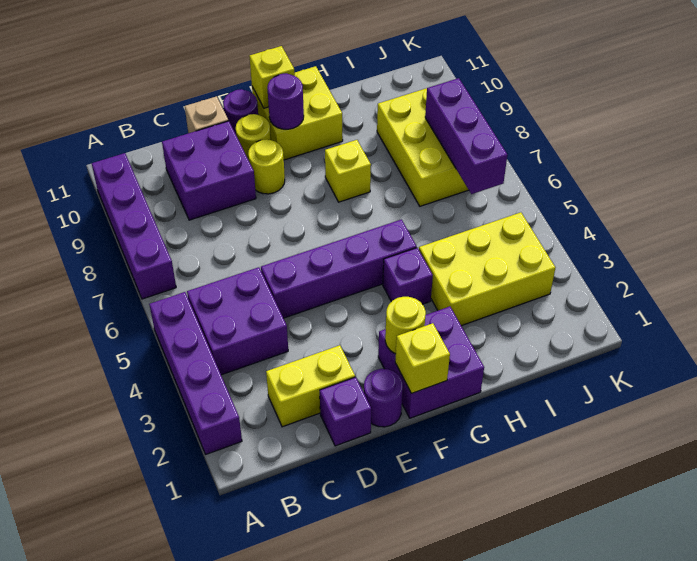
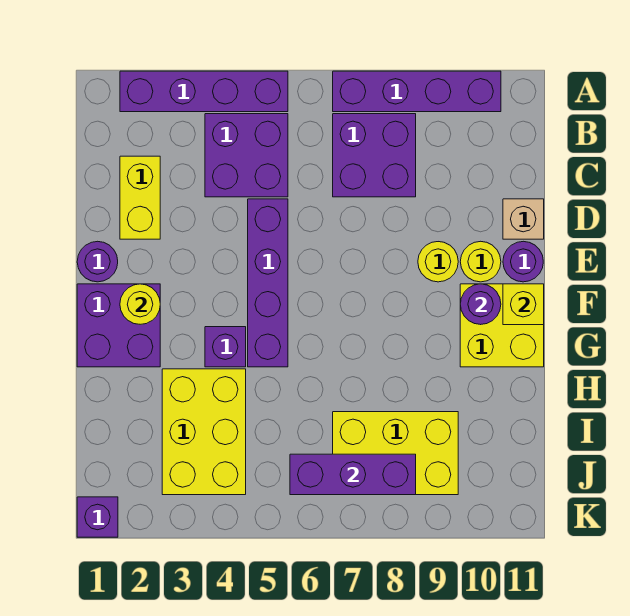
purple 2x2 brick [162,121,256,220] -> purple 2x2 brick moved to [333,114,416,197]
purple 1x1 brick [320,377,371,446] -> purple 1x1 brick moved to [77,497,118,537]
yellow 1x1 brick [395,323,450,393] -> none
yellow 1x1 brick [325,140,371,202] -> none

